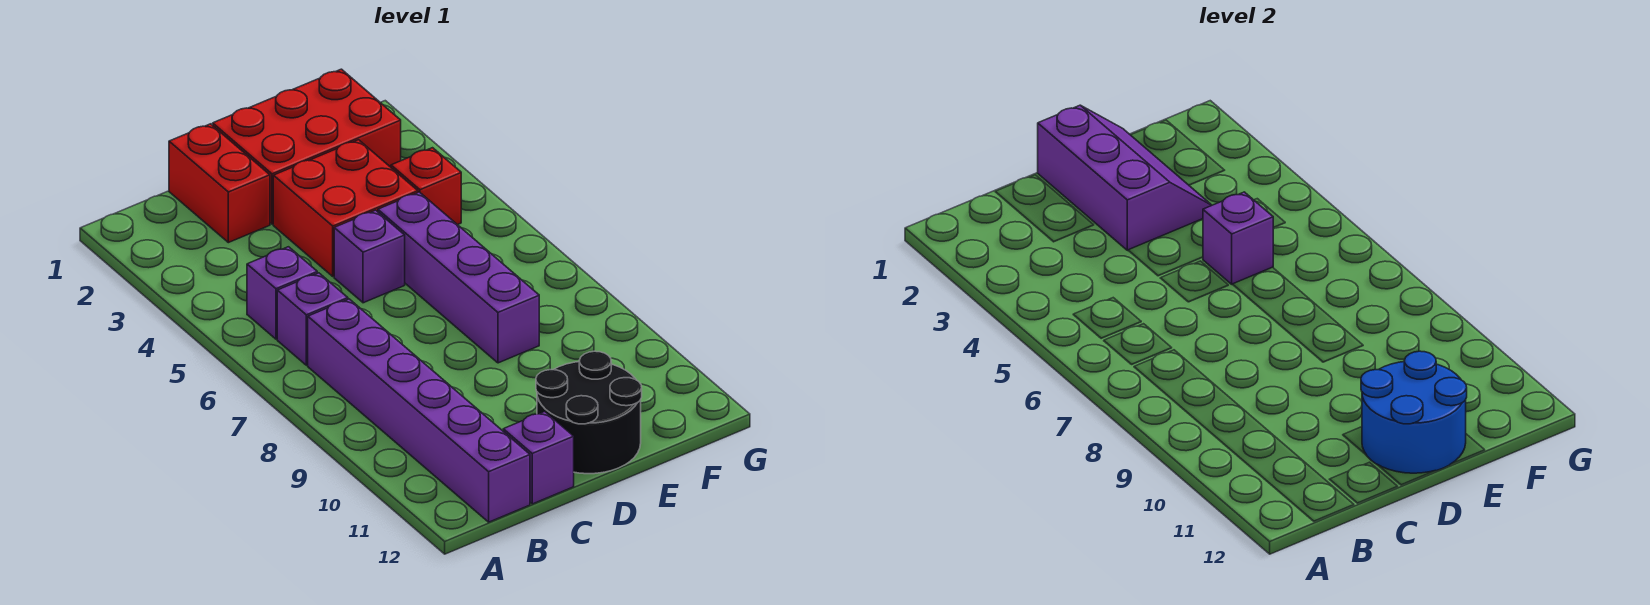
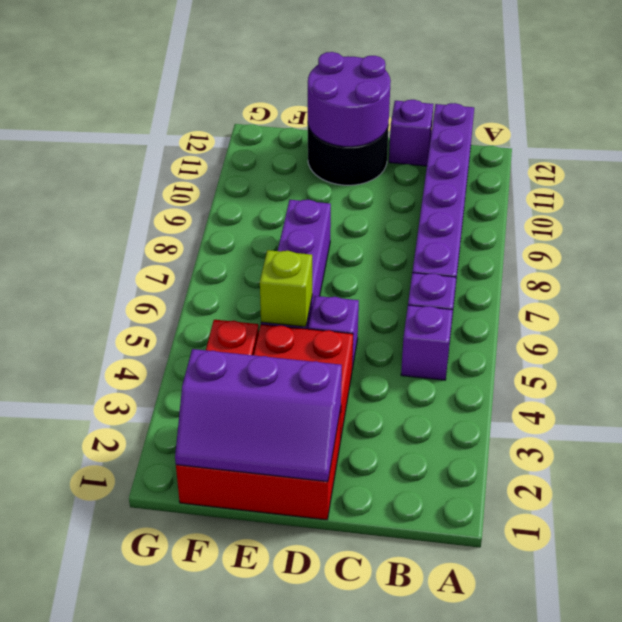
red 1x2 brick [169,124,270,243] -> none
purple 2x3 slope [1038,105,1212,250] -> purple 2x3 slope turned to [175,349,342,482]
blue 2x2 round brick [1361,351,1467,473] -> purple 2x2 round brick [308,52,391,147]
purple 1x1 brick [1203,192,1274,284] -> lime 1x1 brick [260,250,312,327]

